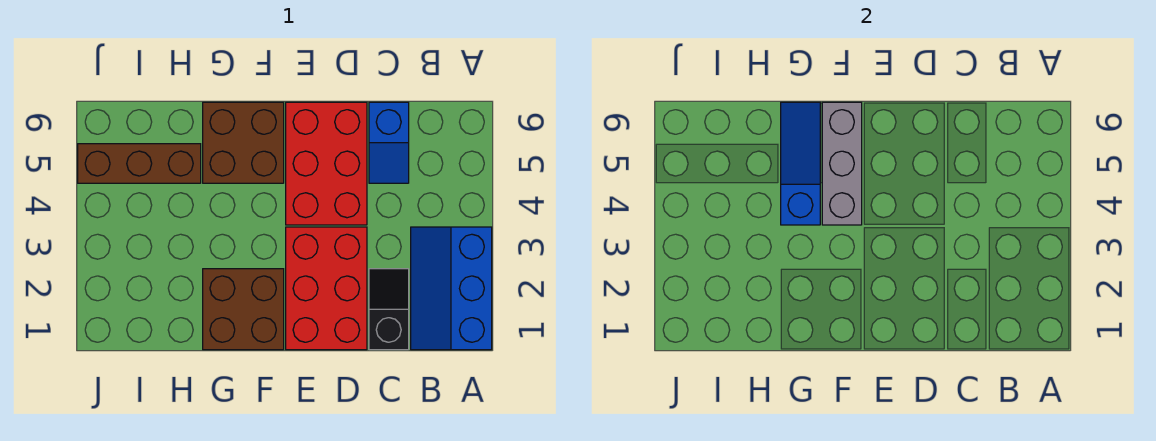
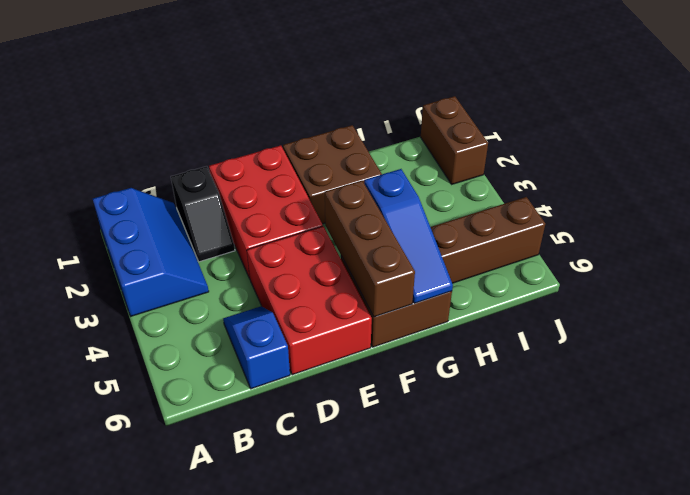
grey 1x3 brick [822,102,862,225] -> brown 1x3 brick [325,181,415,317]
none -> brown 1x2 brick [421,96,488,184]

